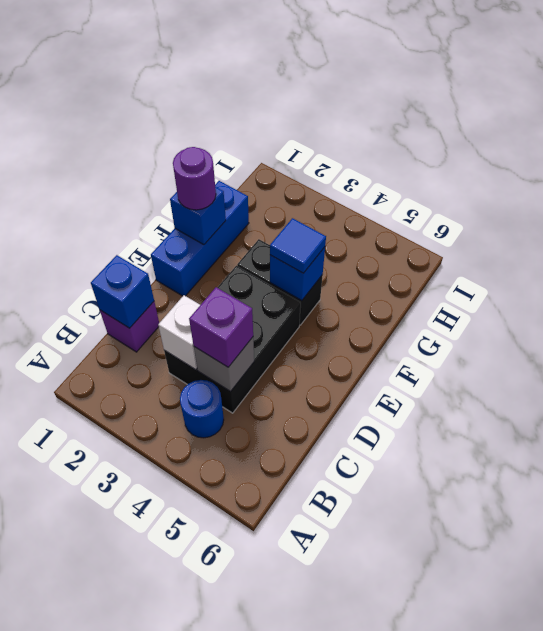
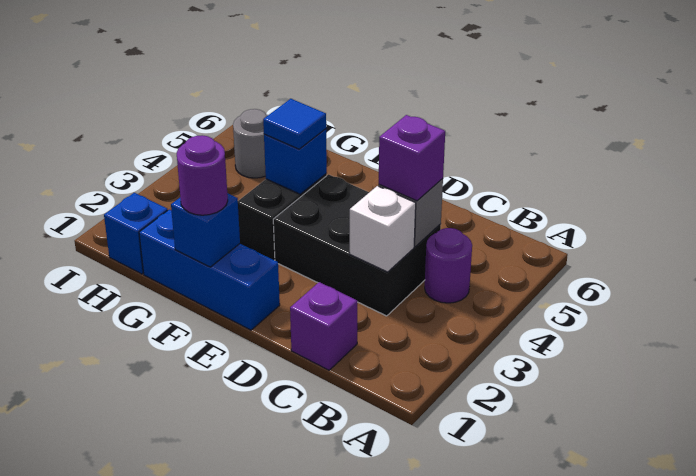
blue 1x1 round brick [180,380,224,438] -> purple 1x1 round brick [425,228,472,303]
blue 1x1 brick [91,255,154,328] -> blue 1x1 brick moved to [104,193,168,274]
none -> grey 1x1 round brick [233,109,268,178]

